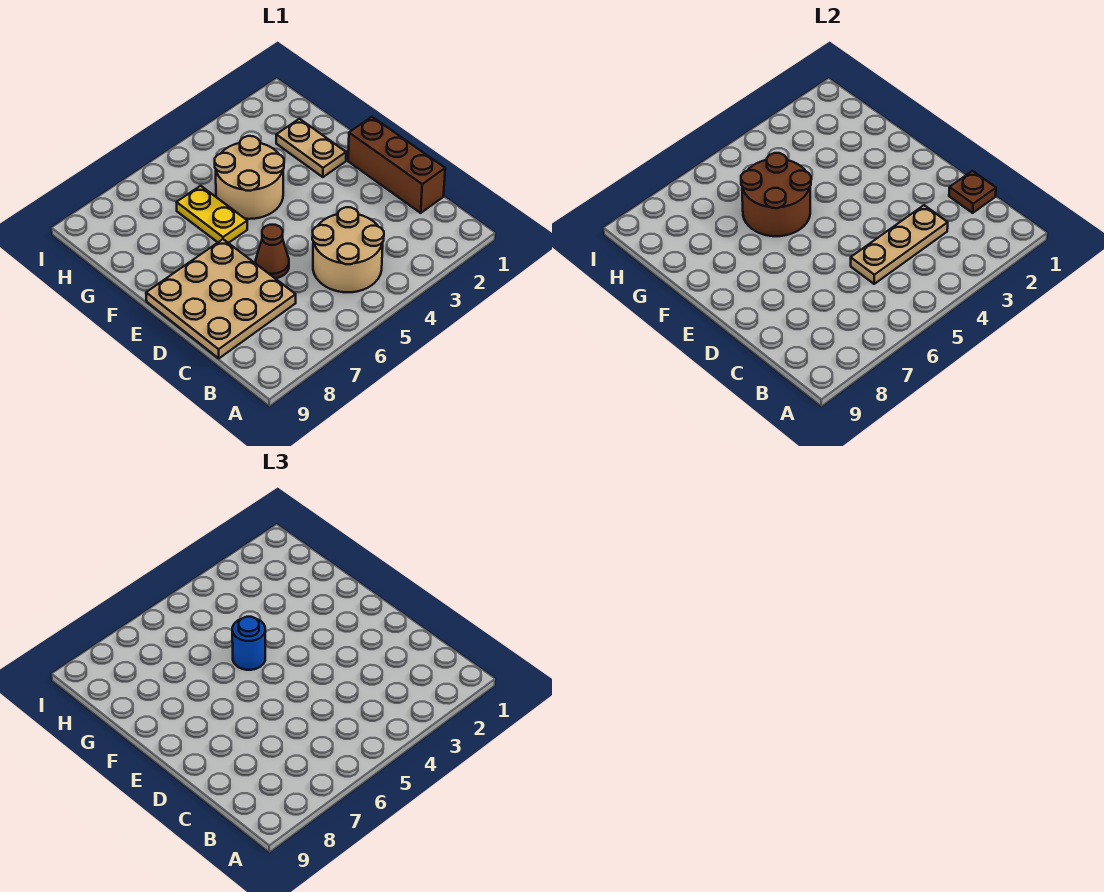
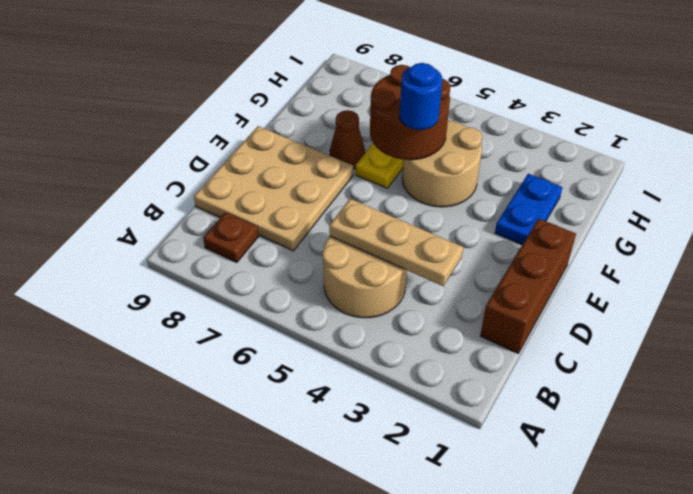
brown 1x1 plate [949,171,996,213] -> brown 1x1 plate moved to [203,212,258,262]
brown 1x1 cone [256,225,289,278] -> brown 1x1 cone moved to [330,110,365,169]
tan 1x2 plate [276,119,346,177] -> blue 1x2 plate [495,174,562,245]

